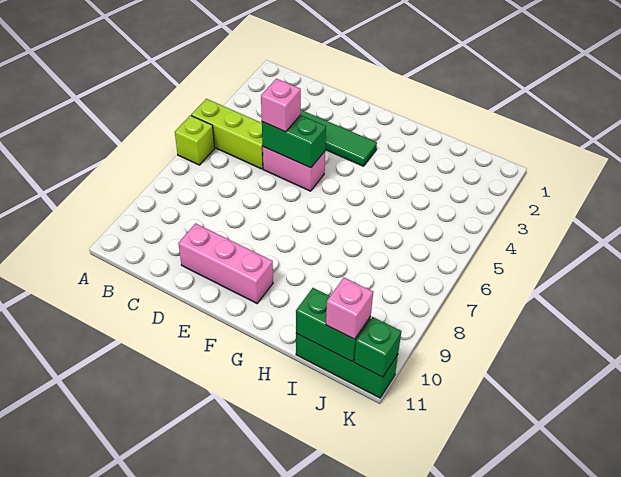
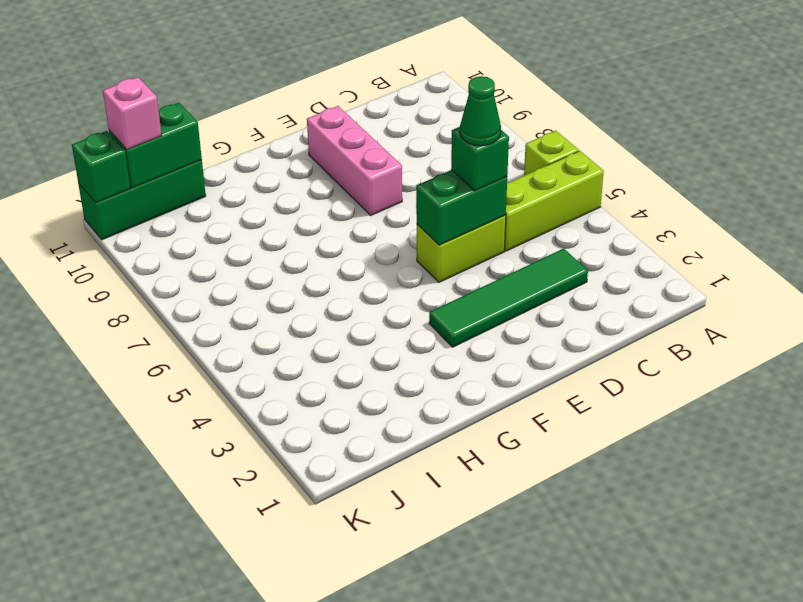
pink 1x2 brick [263,147,325,191] -> lime 1x2 brick [417,215,506,282]
pink 1x1 brick [261,79,301,132] -> green 1x1 brick [451,127,509,191]
none -> green 1x1 cone [460,76,501,146]
pink 1x3 brick [178,223,273,303] -> pink 1x3 brick turned to [307,106,402,215]

